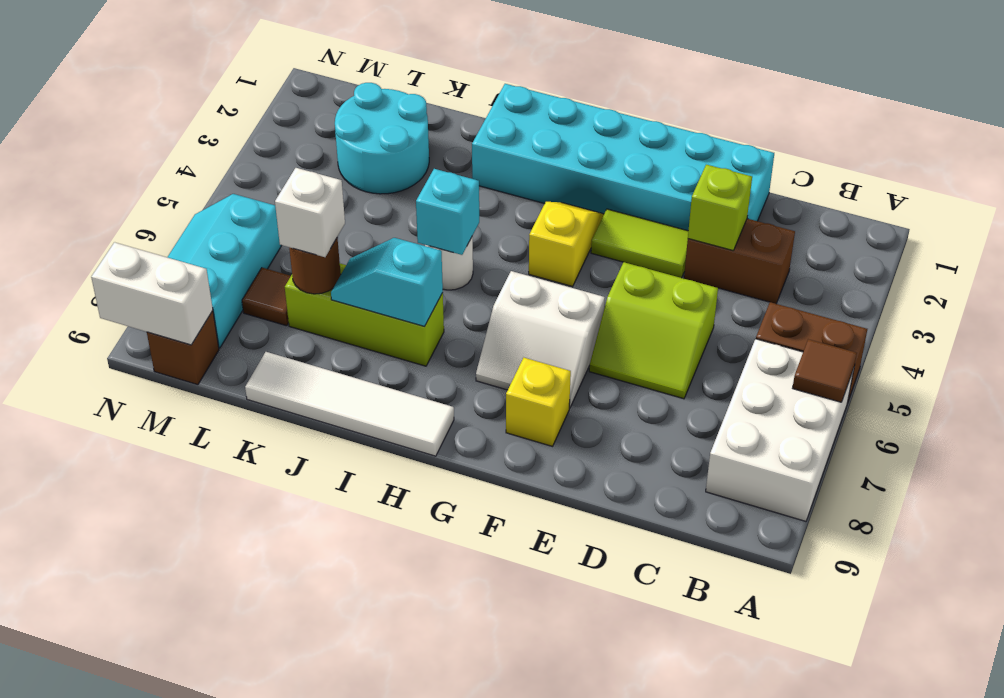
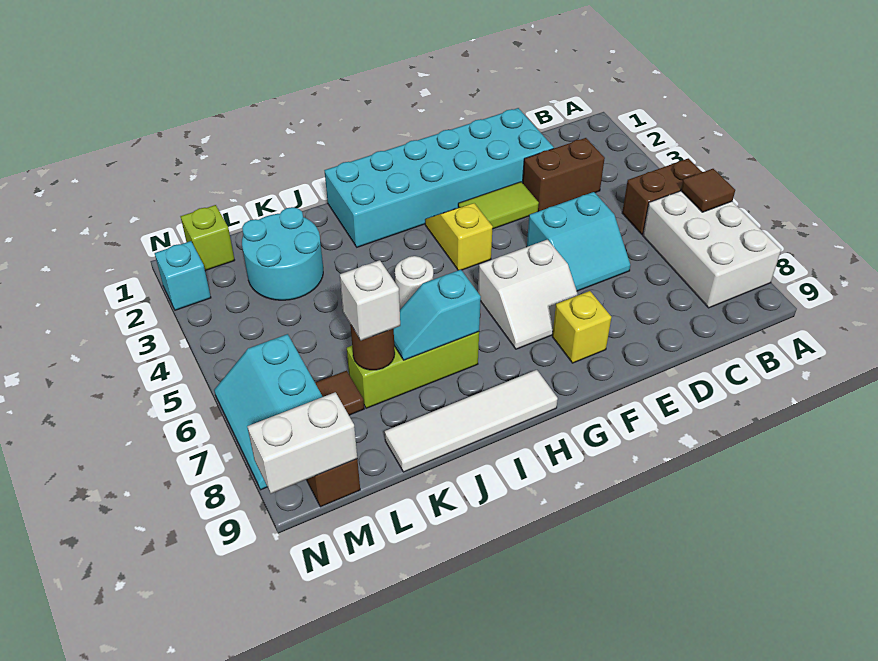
lime 1x1 brick [688,165,752,250] -> lime 1x1 brick moved to [180,205,235,271]
lime 2x2 slope [589,262,718,399] -> cyan 2x2 slope [527,192,630,291]
cyan 1x1 brick [416,169,479,255] -> cyan 1x1 brick moved to [155,241,211,310]

